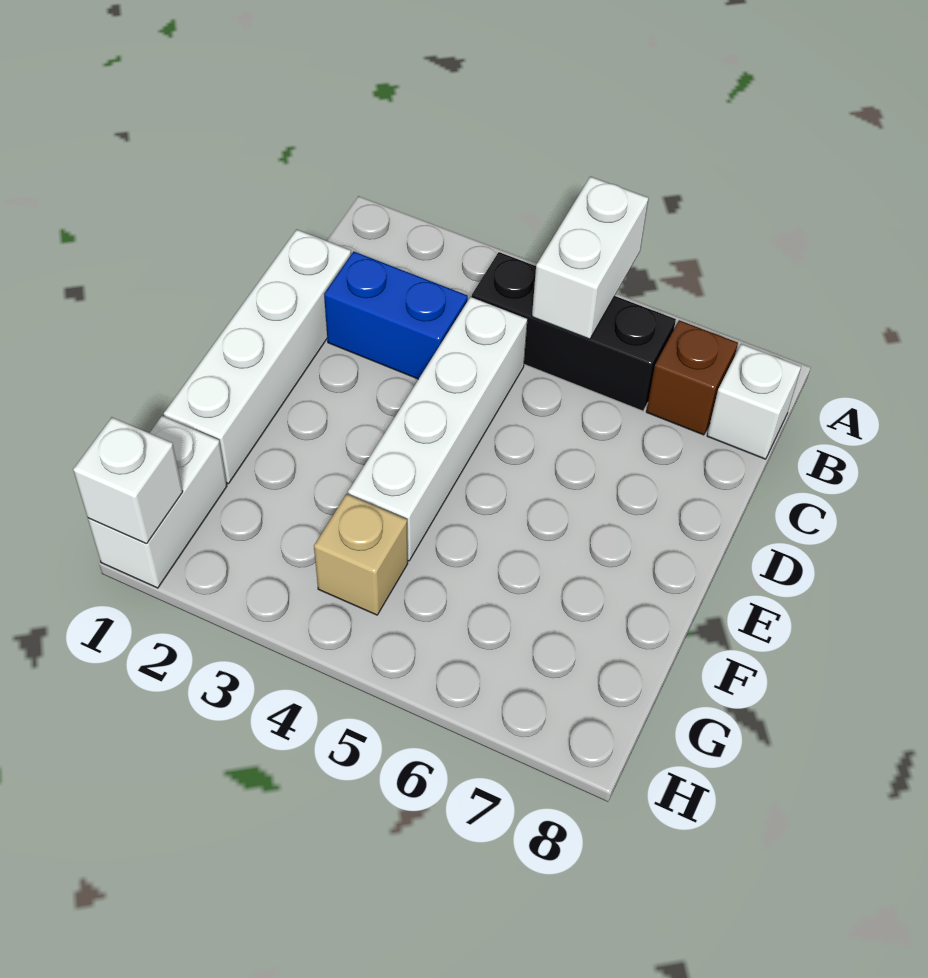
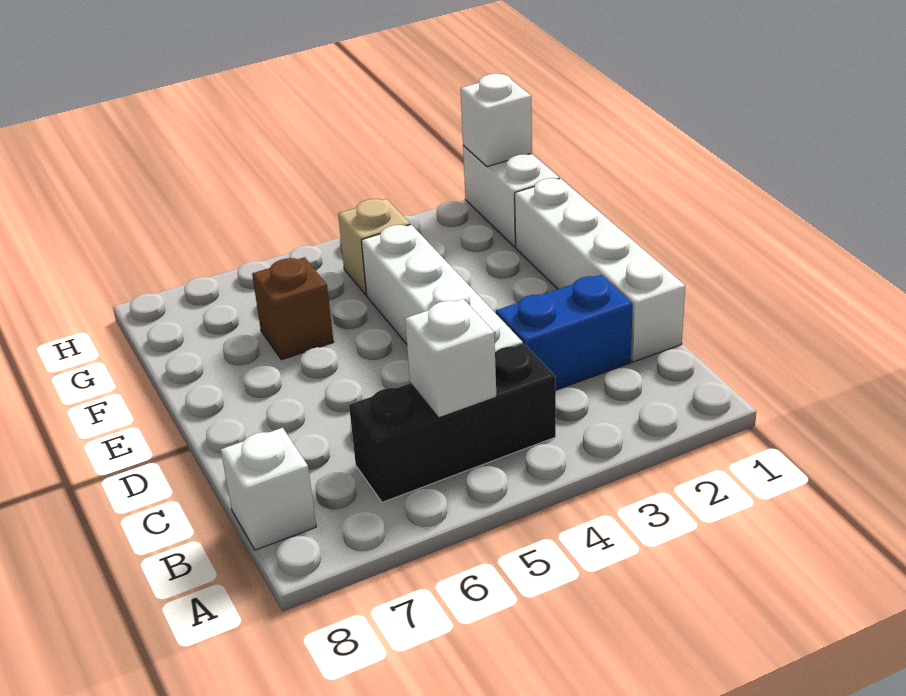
white 1x2 brick [532,177,648,339] -> white 1x1 brick [405,299,496,418]
brown 1x1 brick [646,320,738,435] -> brown 1x1 brick moved to [252,257,334,360]

